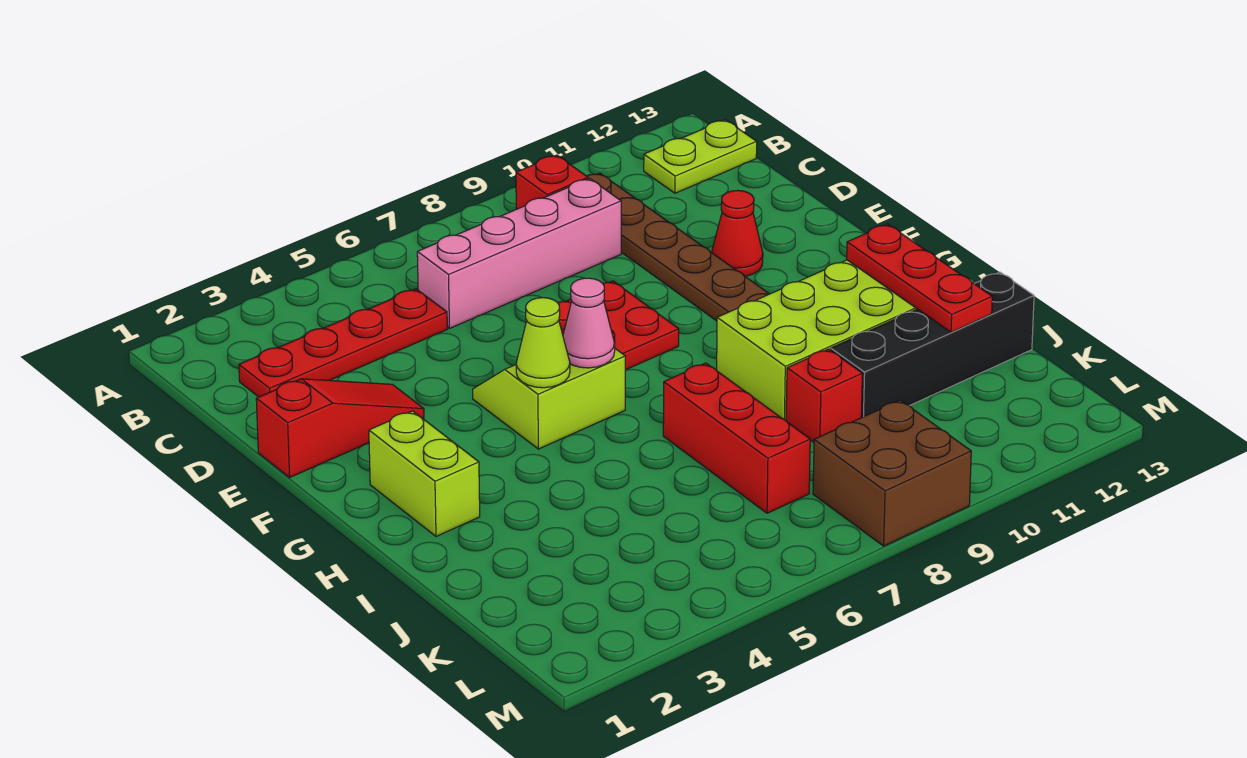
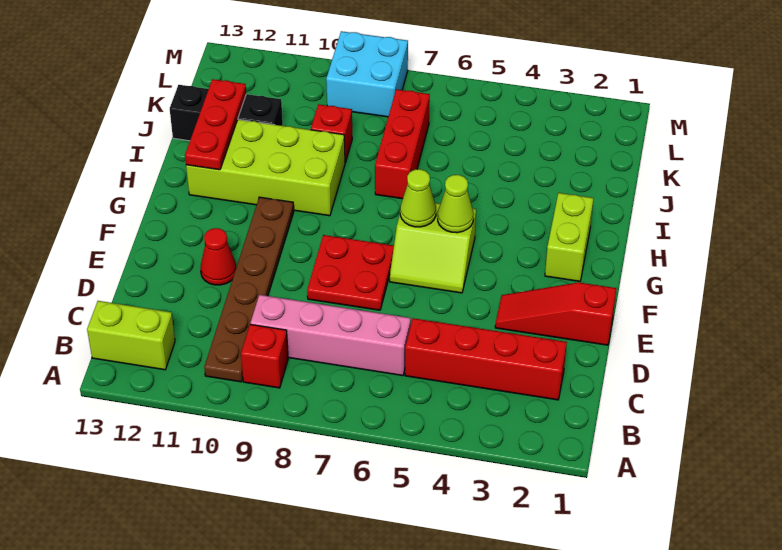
lime 1x2 plate [644,120,757,193] -> lime 1x2 brick [87,301,175,370]
red 1x4 plate [239,289,447,397] -> red 1x4 brick [405,318,567,400]
pink 1x1 cone [563,278,615,368] -> lime 1x1 cone [400,169,436,227]
black 1x4 brick [831,272,1034,418] -> black 1x3 brick [170,85,283,141]
brown 2x2 brick [813,400,971,546] -> cyan 2x2 brick [326,31,408,117]

